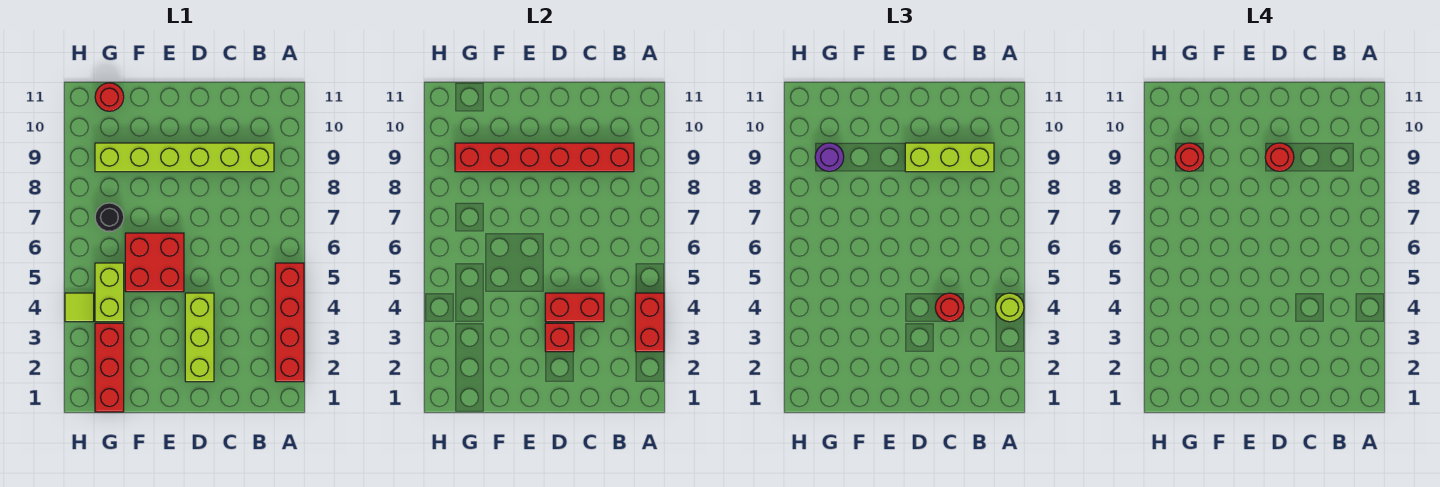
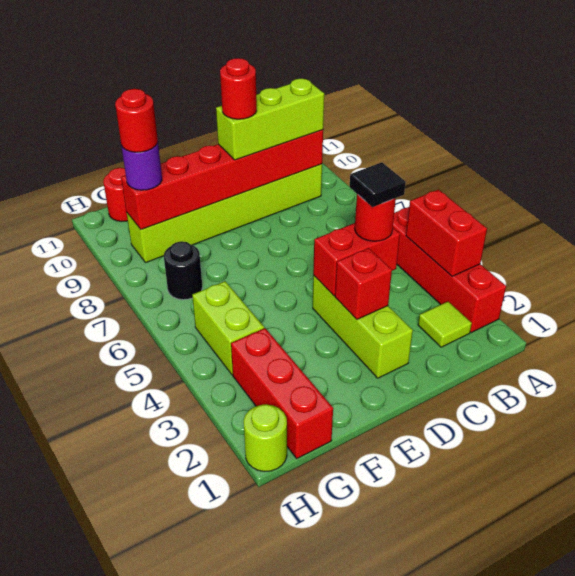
lime 1x1 round brick [995,293,1024,322] -> lime 1x1 round brick moved to [244,404,287,472]
none -> black 1x1 tile [350,162,406,207]
red 2x2 brick [125,233,184,292] -> none
lime 1x1 tile [65,293,94,322] -> lime 1x1 tile moved to [418,302,472,347]

